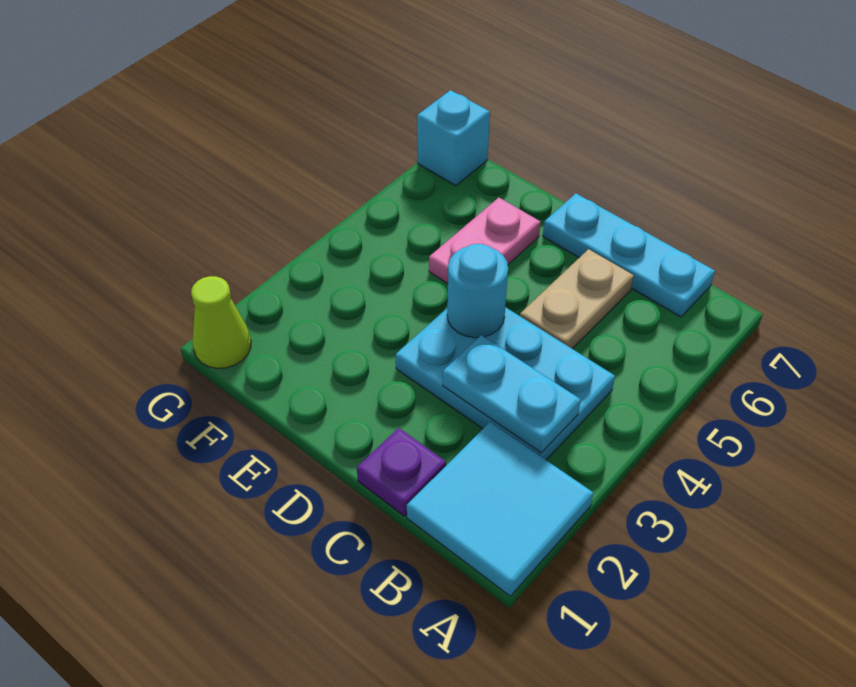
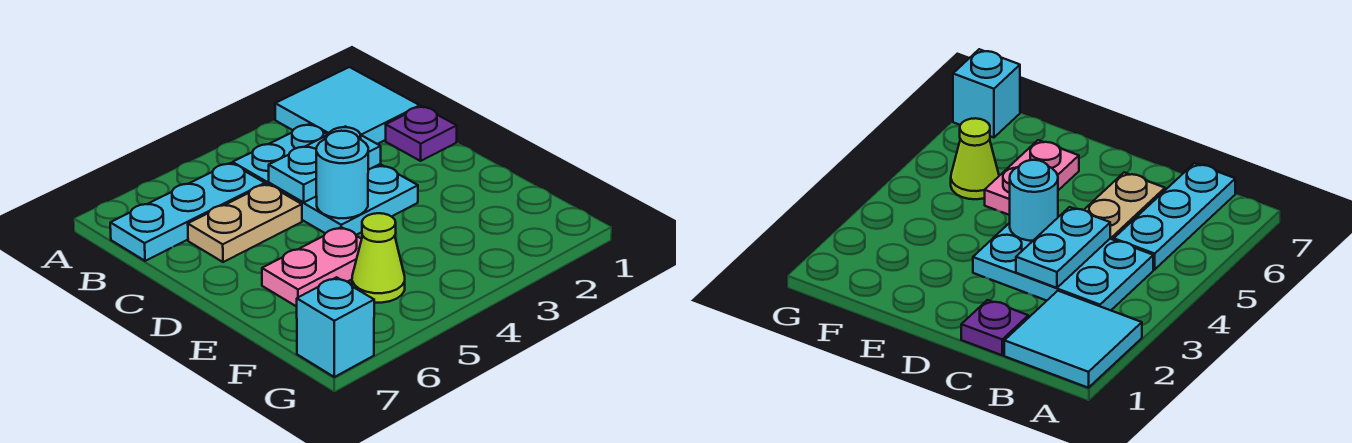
cyan 1x2 plate [443,335,581,453] -> cyan 1x2 plate turned to [269,126,381,202]
cyan 1x3 plate [543,193,715,317] -> cyan 1x3 plate turned to [110,163,265,261]
lime 1x1 cone [191,276,251,368] -> lime 1x1 cone moved to [352,213,405,303]

